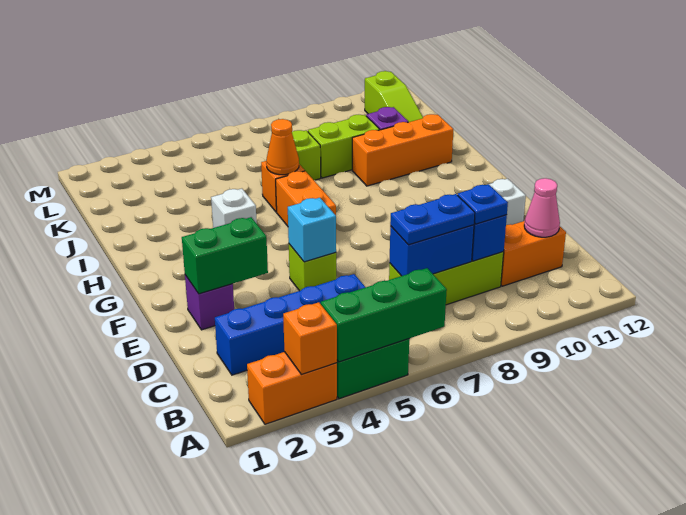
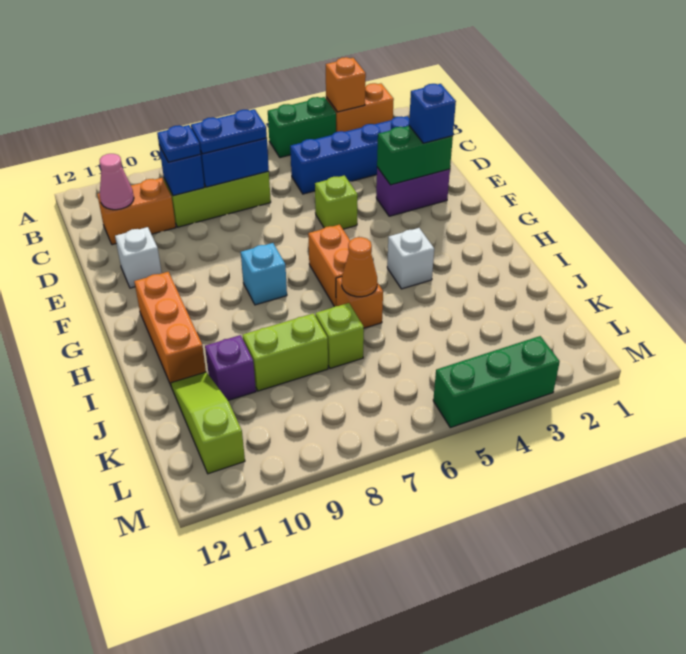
green 1x3 brick [321,268,447,362] -> green 1x3 brick moved to [433,336,560,428]
purple 1x1 brick [185,275,234,330] -> purple 1x2 brick [376,167,450,216]
none -> blue 1x1 brick [409,84,456,143]
cyan 1x1 brick [288,198,336,262] -> cyan 1x1 brick moved to [241,243,287,305]
orange 1x3 brick [352,114,453,186] -> orange 1x3 brick turned to [134,272,206,385]

